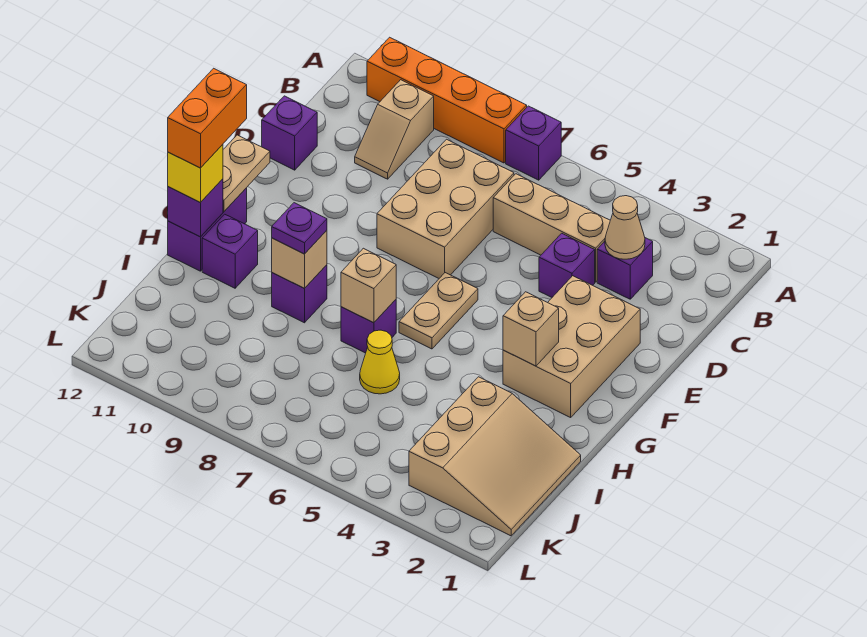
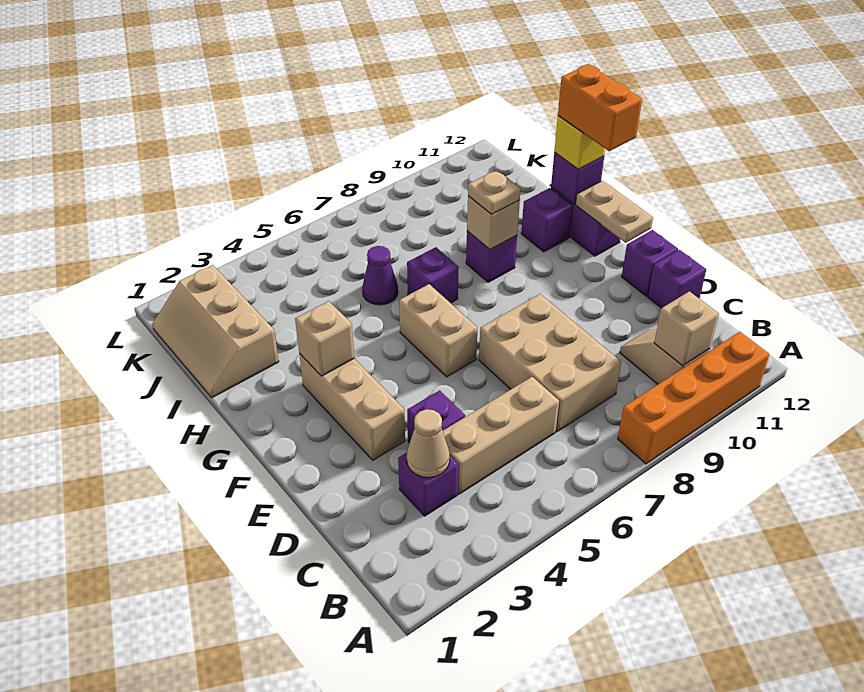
purple 1x1 brick [506,106,561,180] -> purple 1x1 brick moved to [622,230,678,296]
tan 2x3 brick [503,276,640,417] -> tan 1x3 brick [299,354,405,460]
tan 1x2 plate [399,273,478,349] -> tan 1x2 brick [399,284,477,377]
tan 1x1 brick [341,248,396,323] -> tan 1x1 brick moved to [654,291,719,366]
purple 1x1 plate [272,203,327,254] -> tan 1x1 plate [468,170,521,214]
tan 3x3 slope [409,377,581,536] -> tan 2x3 slope [152,265,279,398]
yellow 1x1 cone [360,330,400,394] -> purple 1x1 cone [362,246,398,305]

